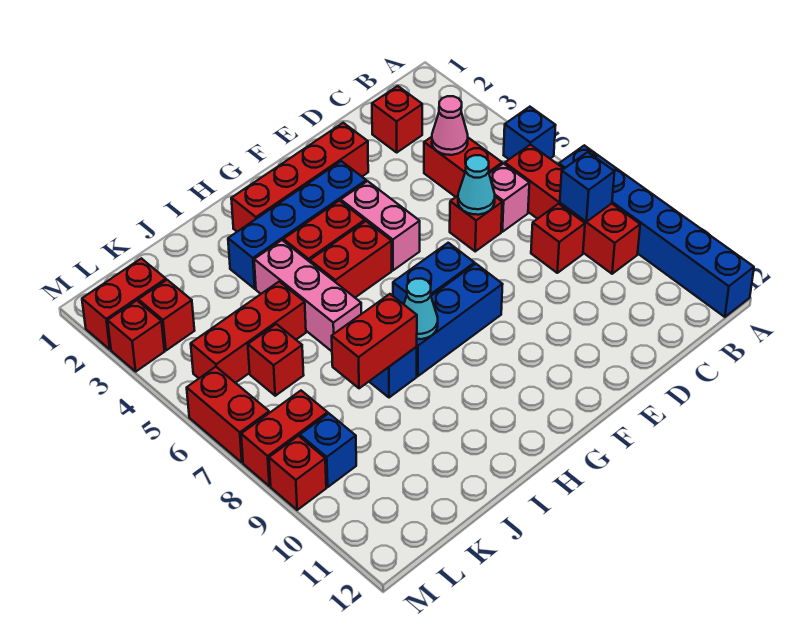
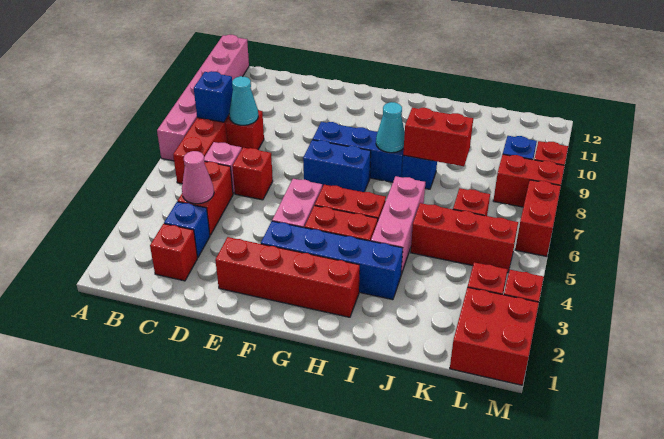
blue 1x1 brick [504,107,556,159] -> blue 1x1 brick moved to [164,202,210,258]
blue 1x6 brick [559,145,754,317] -> pink 1x6 brick [157,35,249,161]
cyan 1x1 cone [458,155,495,215] -> cyan 1x1 cone moved to [229,76,258,125]
red 1x2 brick [82,258,166,350] -> red 2x2 brick [450,287,539,385]

